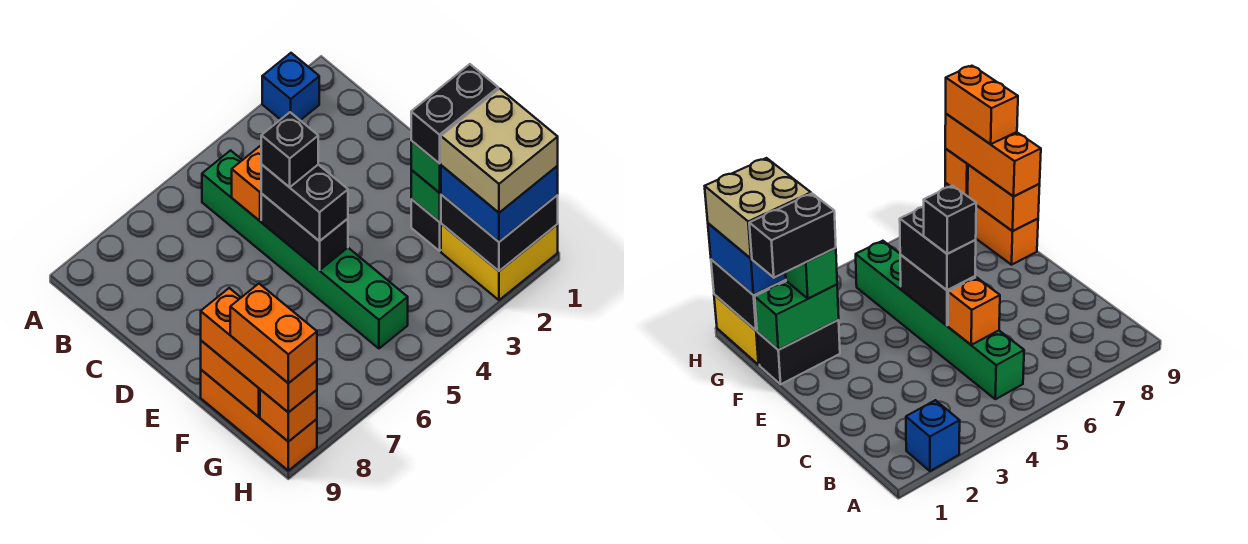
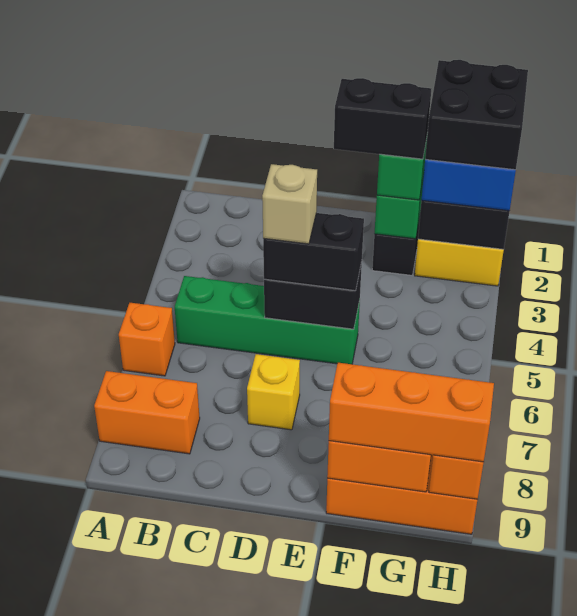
blue 1x1 brick [262,53,319,120] -> none
green 1x6 brick [202,150,408,348] -> green 1x4 brick [175,276,360,364]
orange 1x1 brick [232,146,262,221] -> orange 1x1 brick moved to [119,303,175,376]
black 1x1 brick [261,112,318,187] -> tan 1x1 brick [262,164,317,244]
none -> yellow 1x1 brick [247,354,300,430]
black 1x2 brick [411,64,498,164] -> black 1x2 brick turned to [334,78,431,159]
tan 2x2 brick [441,89,558,213] -> black 2x2 brick [425,60,528,170]
orange 1x2 brick [230,284,317,383] -> orange 1x2 brick moved to [94,371,200,454]

